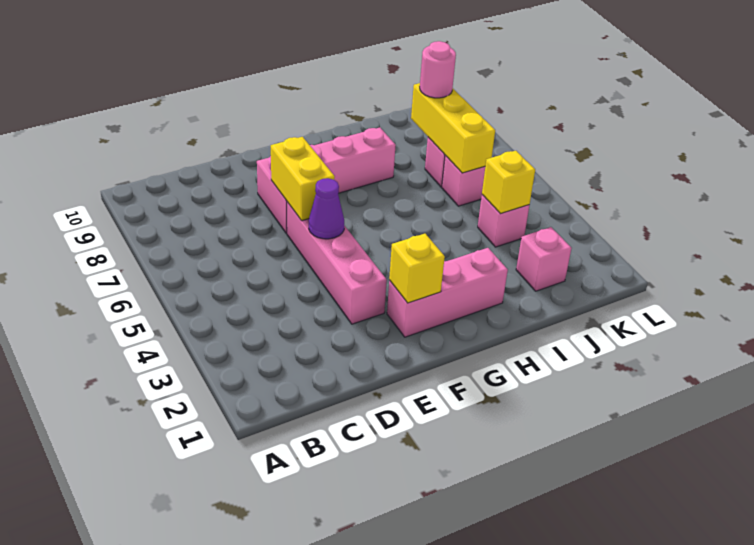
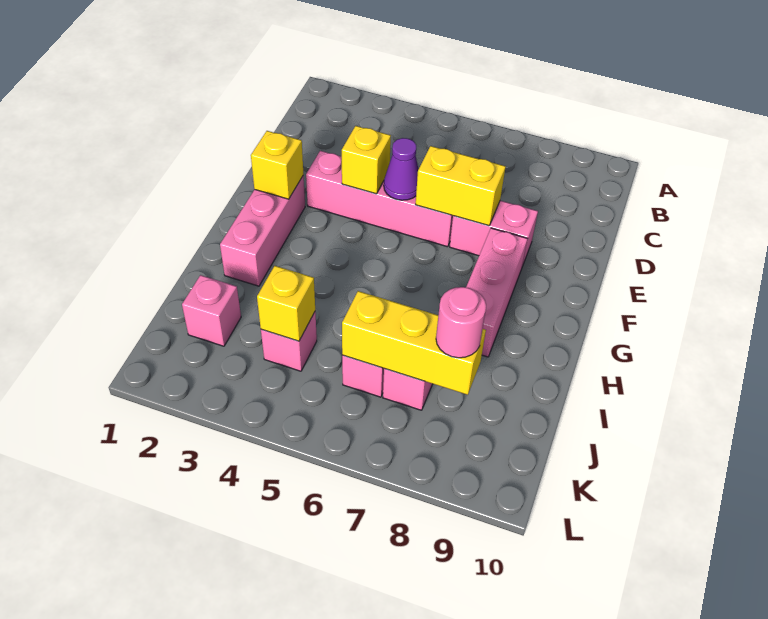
none -> yellow 1x1 brick [342,126,391,194]

